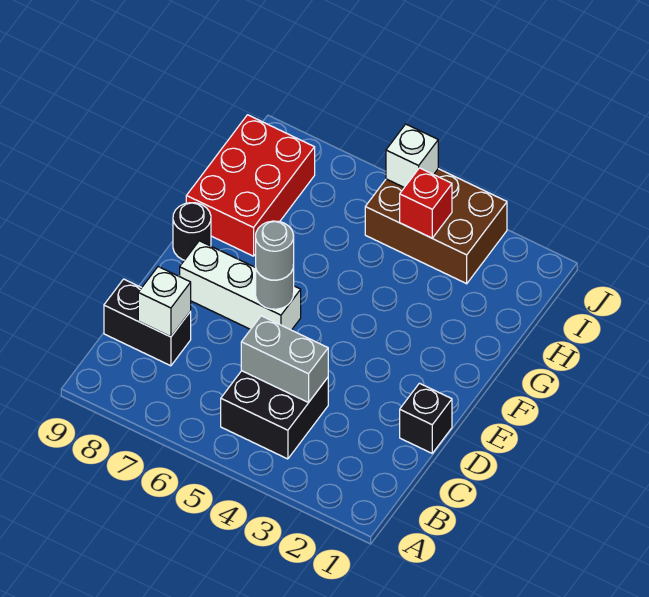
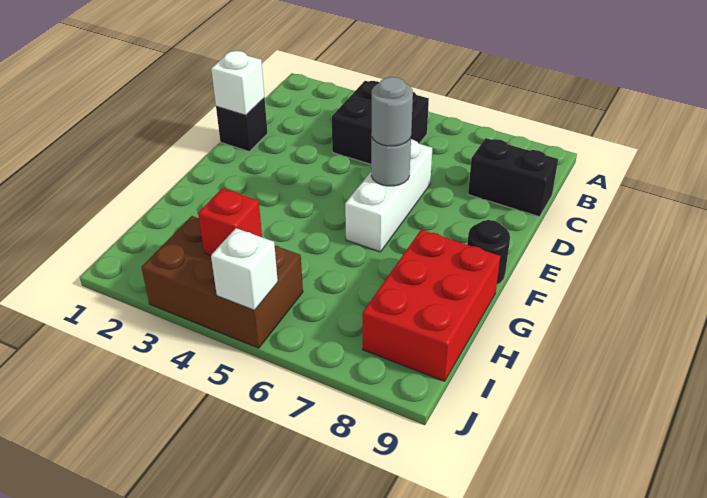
grey 1x2 brick [241,316,328,402] -> none
white 1x1 brick [138,267,191,337] -> white 1x1 brick moved to [211,51,265,115]
white 1x3 brick [180,241,301,330] -> white 1x3 brick turned to [345,139,432,252]

